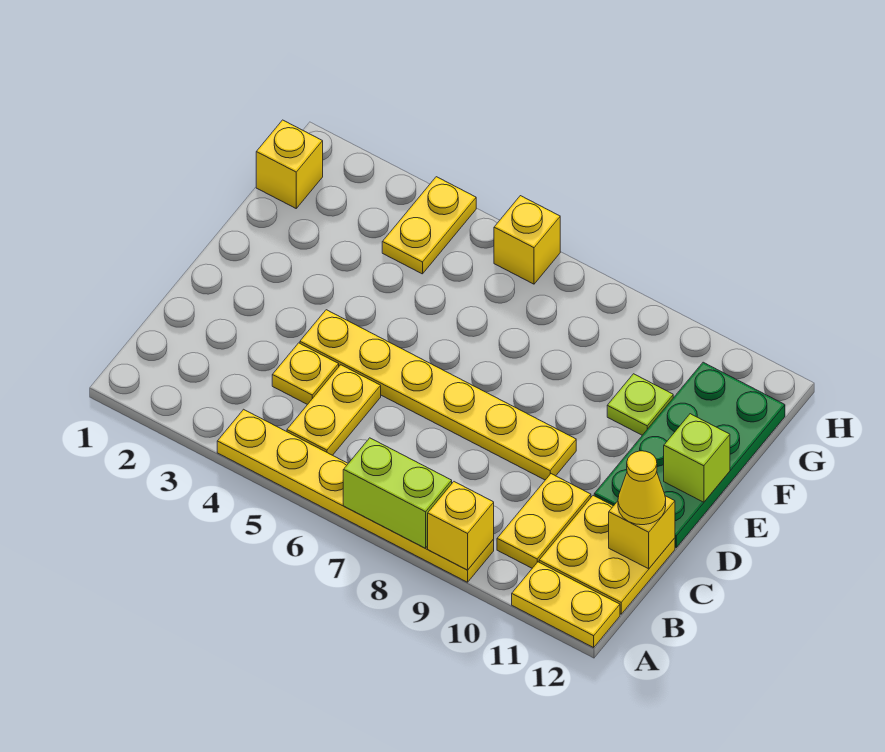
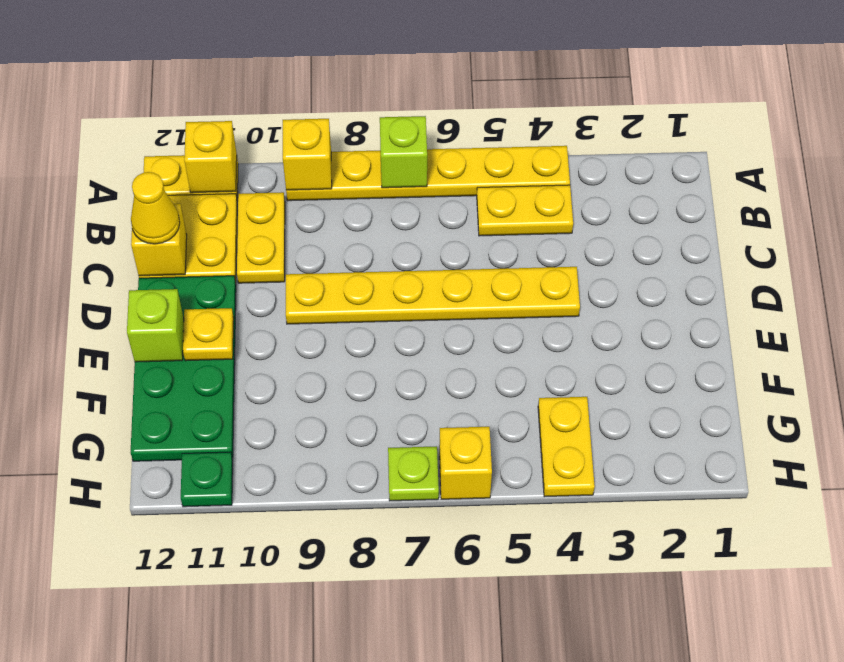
lime 1x2 brick [343,438,452,548] -> lime 1x1 brick [380,116,427,188]
yellow 1x2 plate [287,365,381,455] -> yellow 1x2 plate turned to [477,185,573,236]
yellow 1x1 plate [272,343,339,405] -> yellow 1x1 plate moved to [183,308,234,361]
lime 1x1 plate [607,374,673,435] -> lime 1x1 plate moved to [388,446,439,501]
yellow 1x1 brick [256,120,323,208] -> yellow 1x1 brick moved to [184,121,237,193]
none -> green 1x1 plate [181,452,233,507]

